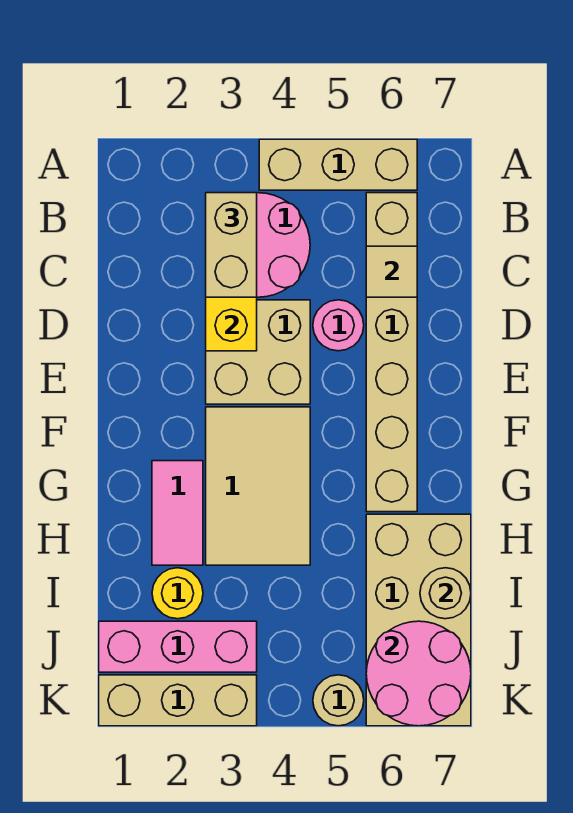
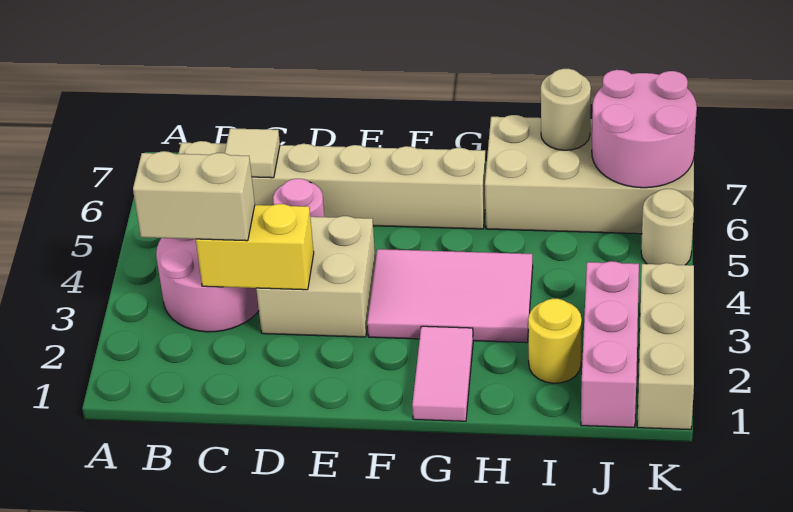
tan 1x3 brick [259,139,417,190] -> none
tan 2x3 tile [206,407,310,565] -> pink 2x3 tile [367,249,533,343]
pink 1x2 tile [152,461,203,565] -> pink 1x2 tile turned to [412,326,473,421]

